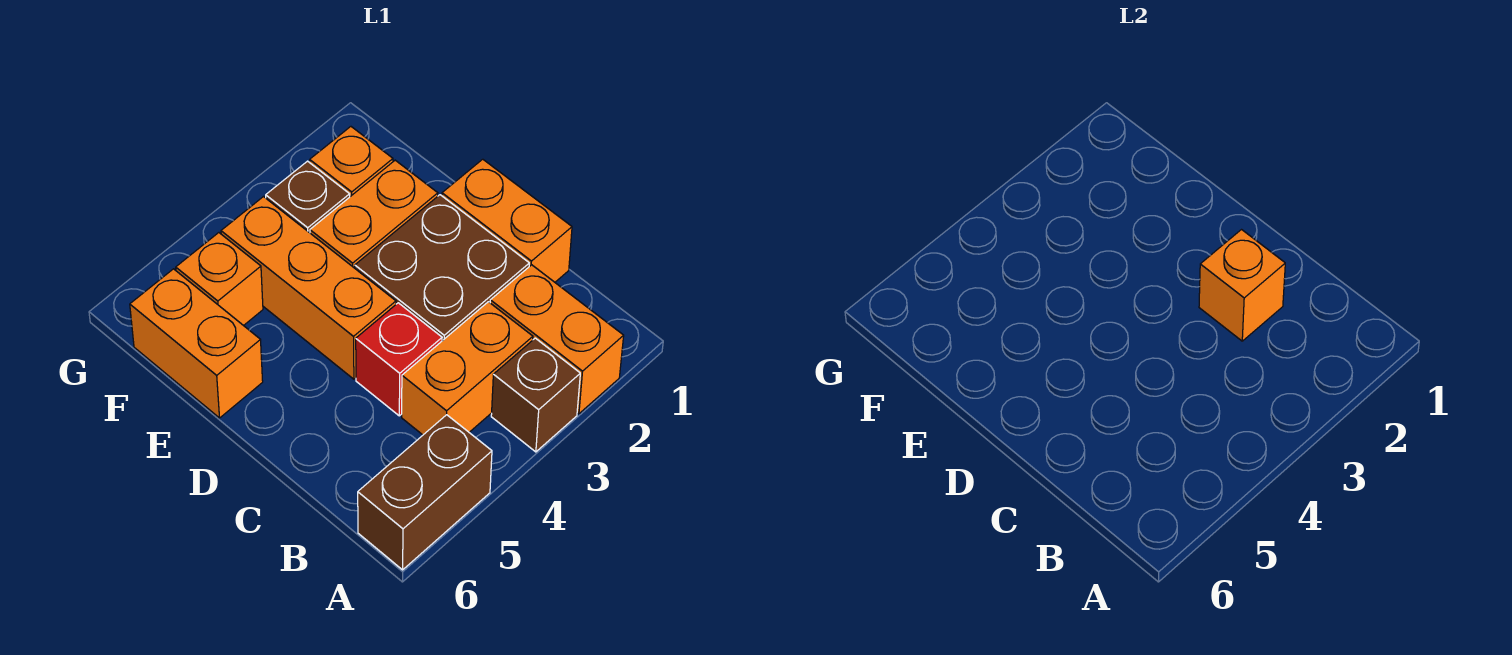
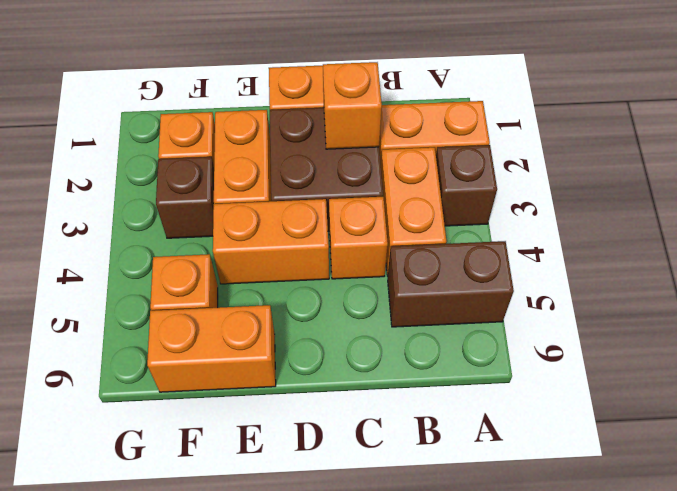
brown 1x2 brick [358,415,492,570] -> brown 1x2 brick turned to [388,241,514,327]
red 1x1 brick [356,303,442,416] -> orange 1x1 brick [329,197,388,279]
orange 1x3 brick [221,197,396,379] -> orange 1x2 brick [213,199,329,284]

